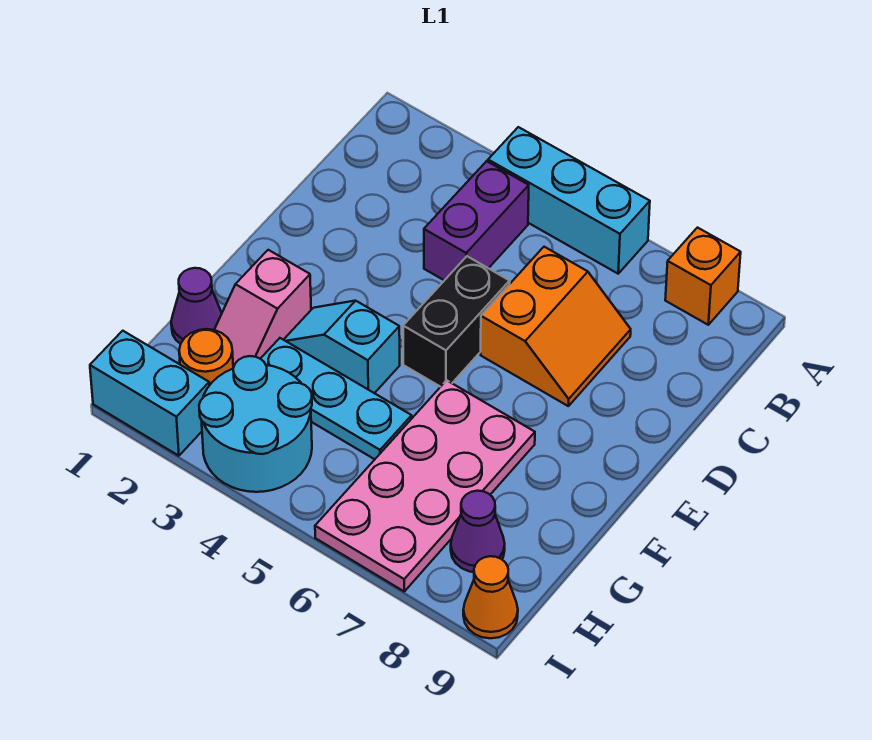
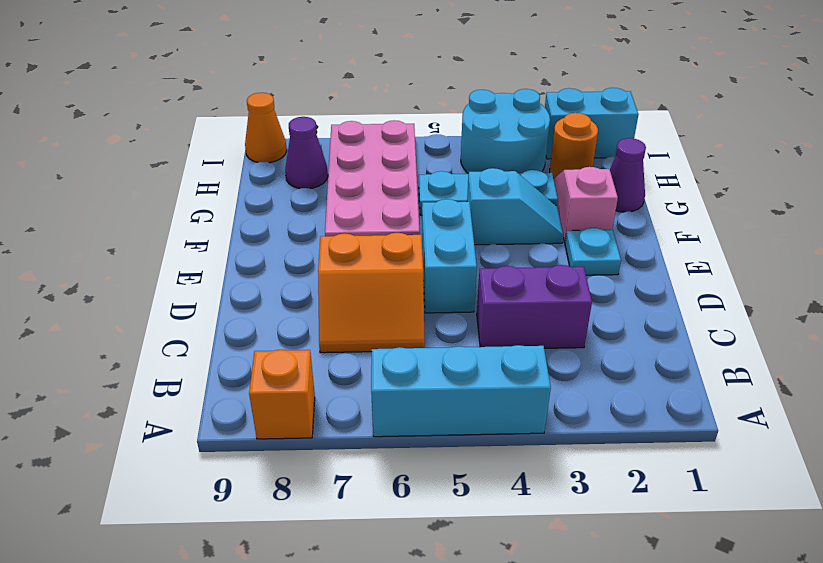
purple 1x2 brick [424,161,529,280] -> purple 1x2 brick turned to [477,265,592,348]
orange 2x2 slope [481,247,631,406] -> orange 2x2 slope turned to [318,233,425,353]
black 1x2 brick [403,256,510,387] -> cyan 1x2 brick [422,199,477,313]
none -> cyan 1x1 plate [565,228,621,275]

